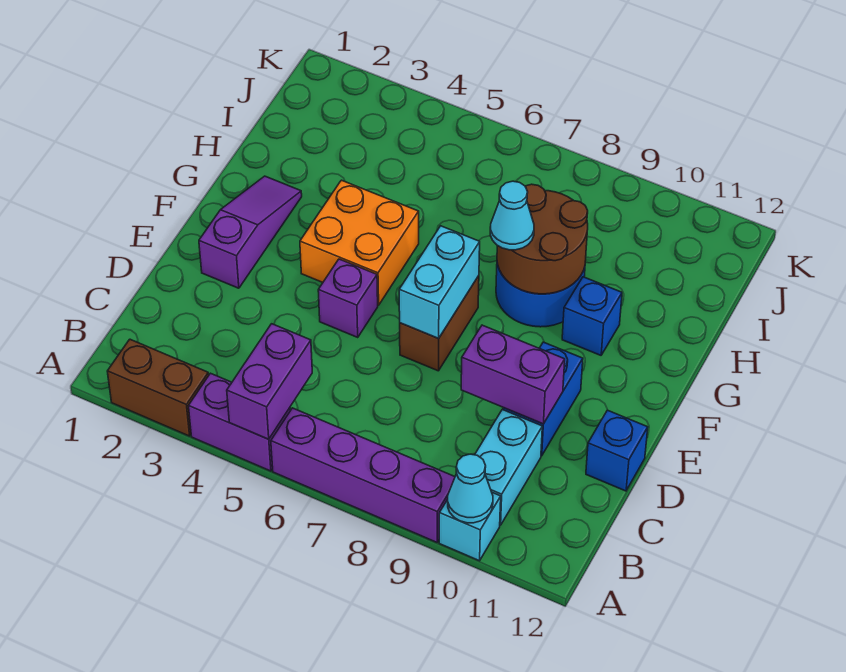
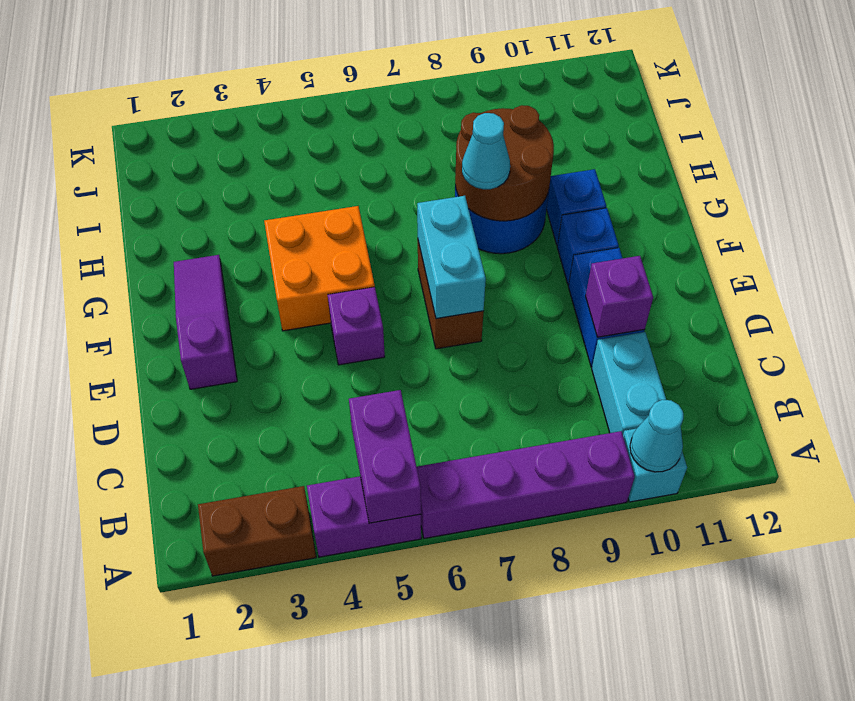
purple 1x2 brick [461,325,565,424] -> purple 1x1 brick [586,256,653,337]
blue 1x1 brick [586,410,648,491] -> blue 1x1 brick moved to [557,208,619,285]

